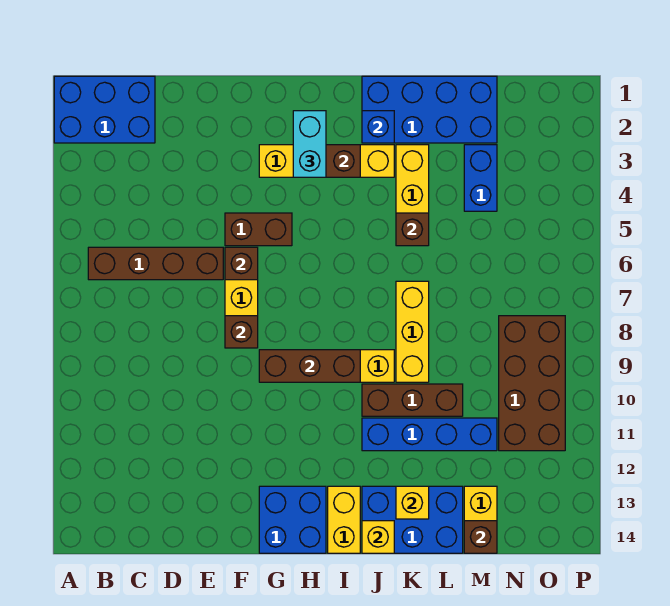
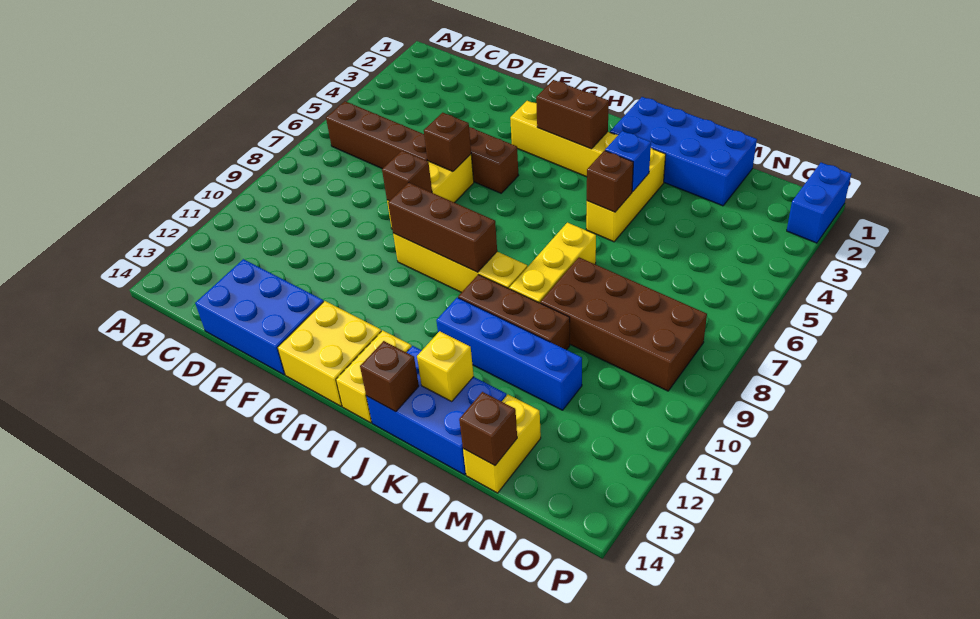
blue 2x3 brick [54,76,155,143] -> blue 2x3 brick moved to [195,259,324,375]
blue 2x2 brick [259,486,326,553] -> yellow 2x2 brick [277,301,381,406]
cyan 1x2 brick [293,111,326,177] -> none
blue 1x1 brick [362,111,394,143] -> blue 1x1 brick moved to [605,131,651,192]
yellow 1x1 brick [362,521,394,553] -> brown 1x1 brick [360,341,419,412]
blue 1x2 brick [464,145,497,211] -> blue 1x2 brick moved to [787,163,851,243]
brown 2x4 brick [499,316,565,451] -> brown 2x4 brick turned to [540,257,707,391]

